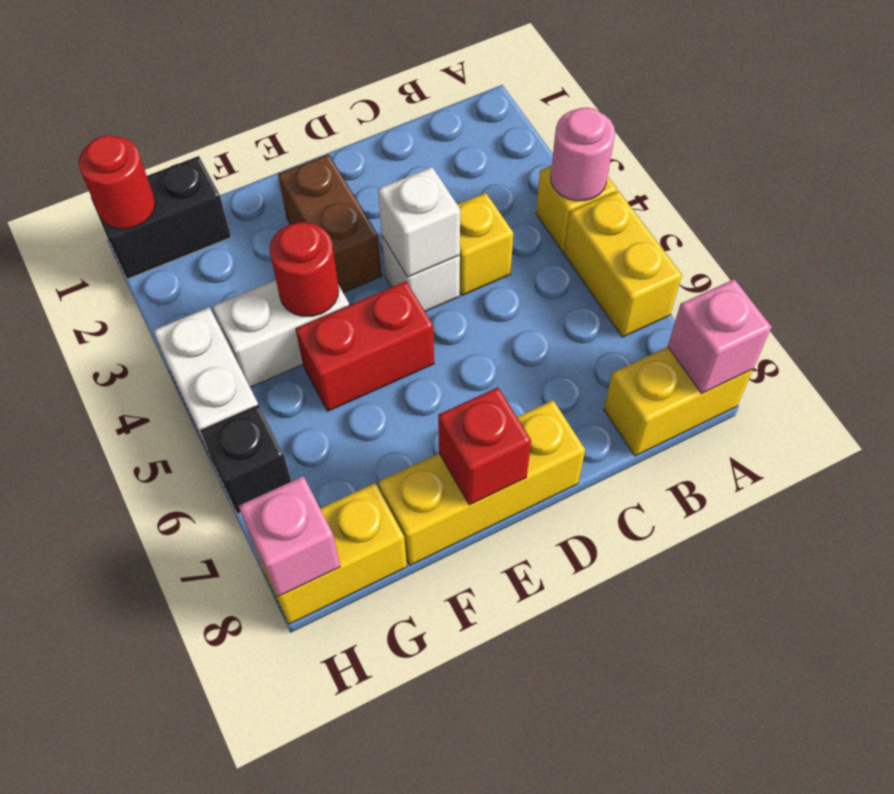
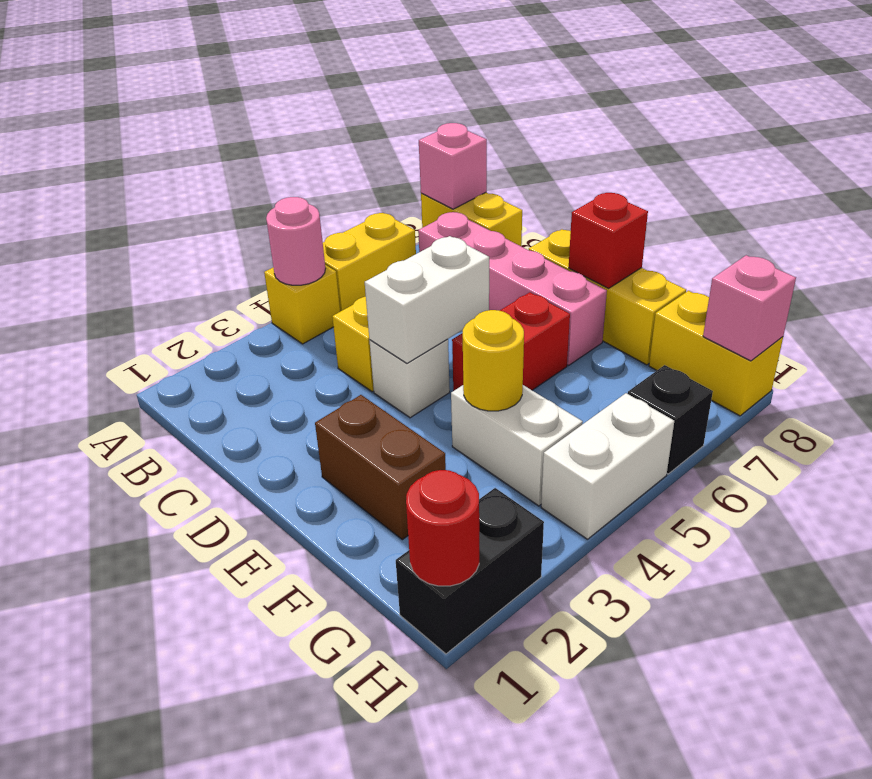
none -> pink 1x4 brick [418,212,607,365]
white 1x1 brick [378,167,460,277] -> white 1x2 brick [365,236,489,363]
brown 1x2 brick [278,154,382,293] -> brown 1x2 brick turned to [315,395,446,540]
red 1x2 brick [295,281,434,411] -> red 1x2 brick turned to [452,292,570,391]
red 1x1 round brick [270,222,339,316] -> yellow 1x1 round brick [463,310,524,411]
black 1x2 brick [91,156,231,279] -> black 1x2 brick turned to [396,488,544,654]

